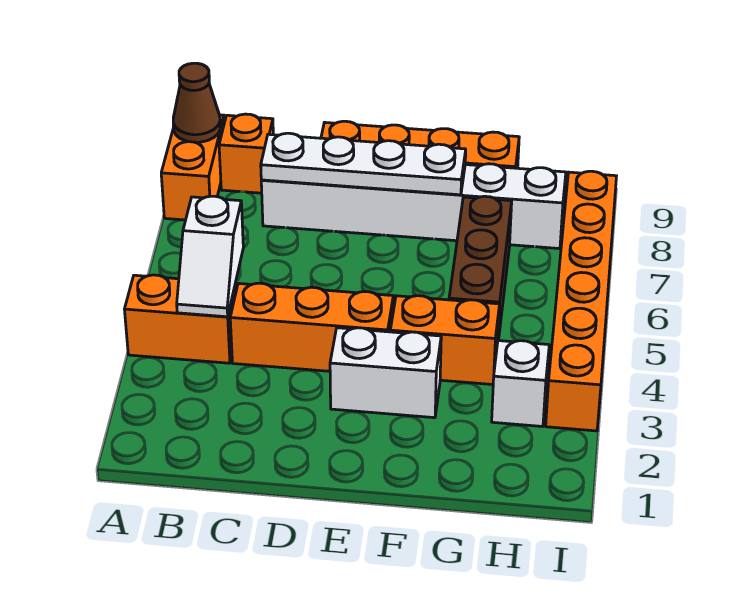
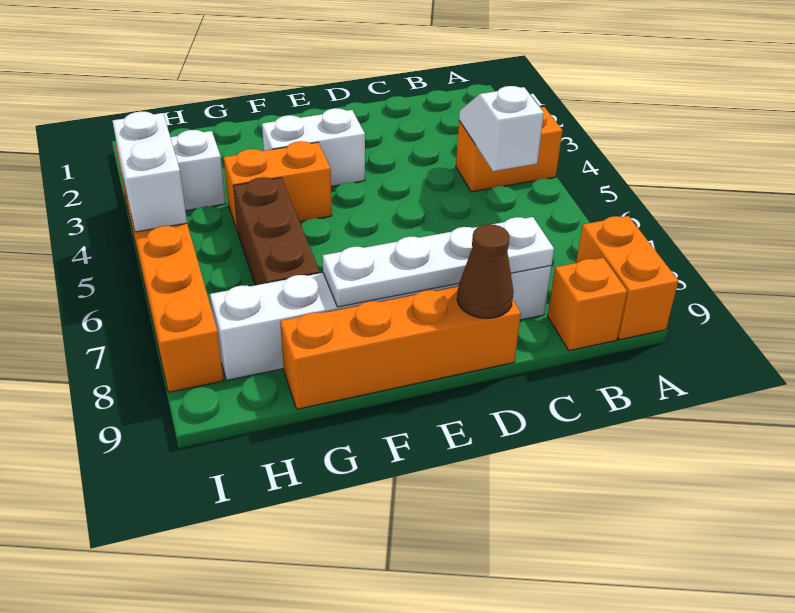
brown 1x1 cone [173,63,220,142] -> brown 1x1 cone moved to [457,224,514,318]
orange 1x3 brick [230,283,393,371] -> none
none -> white 1x2 brick [113,111,187,232]

